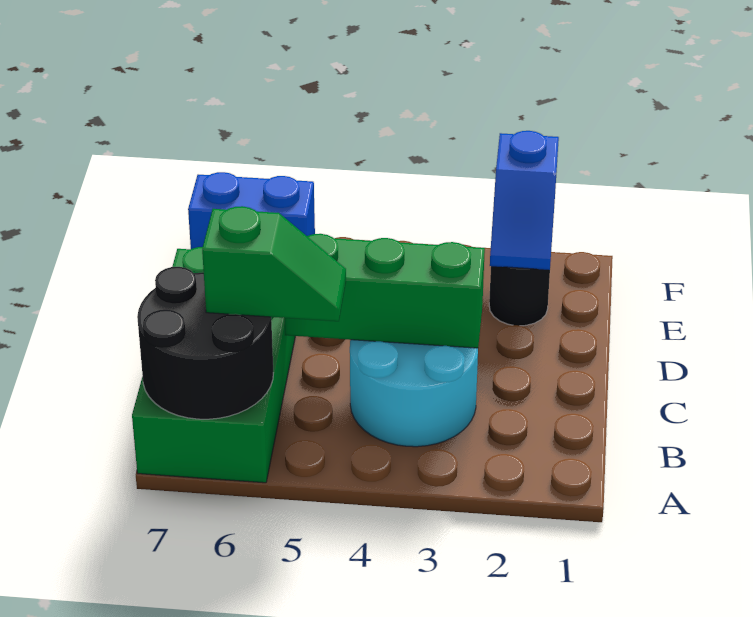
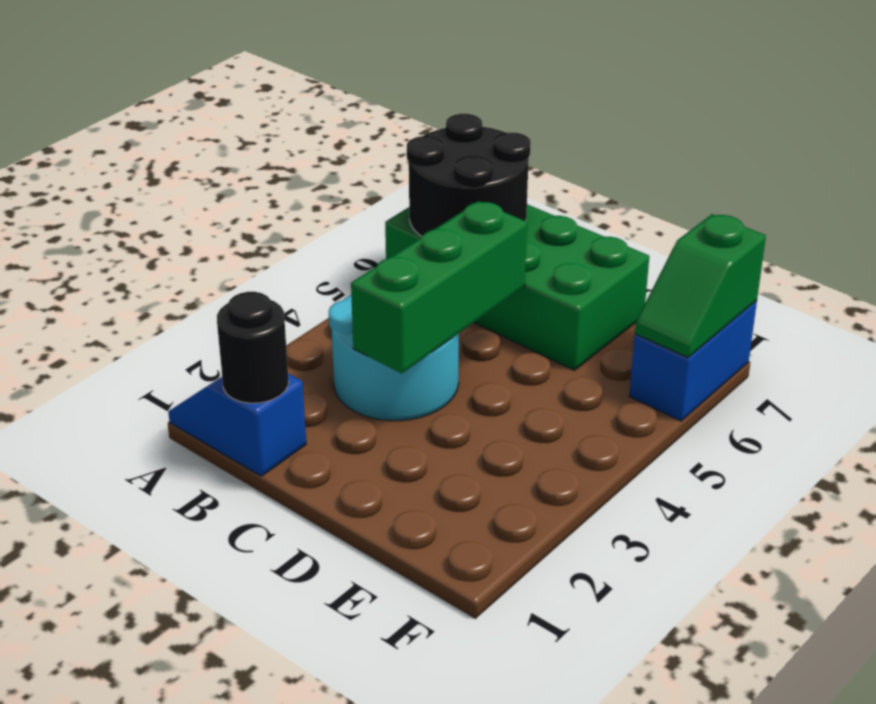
green 1x2 slope [202,206,346,321] -> green 1x2 slope moved to [635,214,766,358]
black 1x1 round brick [489,266,550,326] -> black 1x1 round brick moved to [217,292,289,403]
blue 1x2 slope [490,131,559,270] -> blue 1x2 slope moved to [168,374,306,476]

